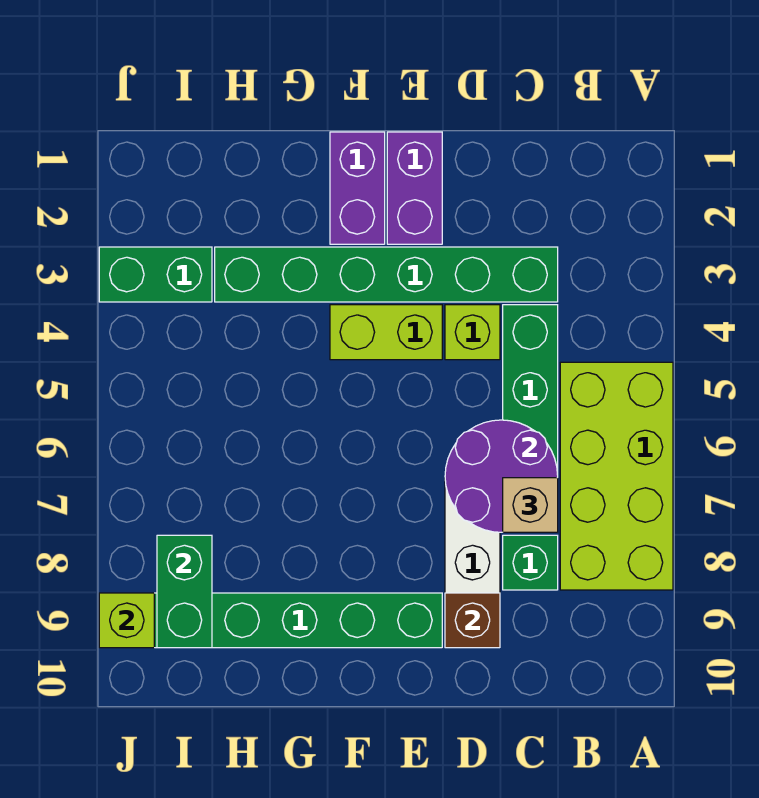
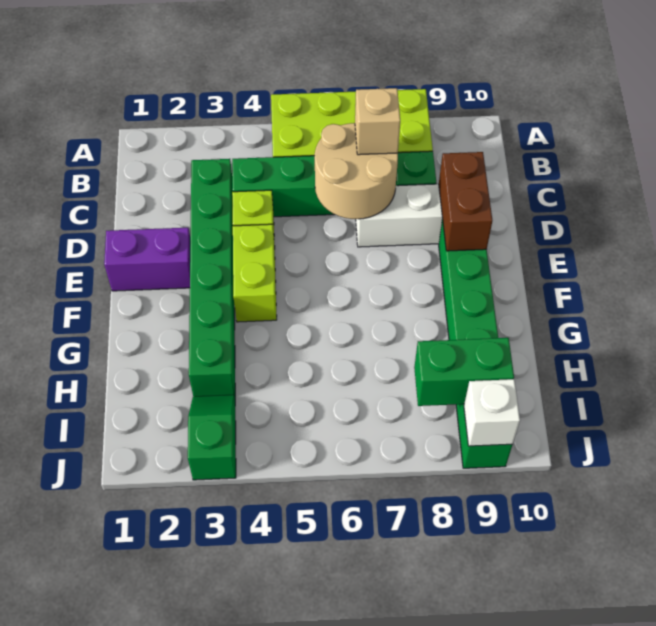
purple 2x2 round brick [445,420,558,532] -> tan 2x2 round brick [315,123,398,219]
brown 1x1 brick [445,593,500,648] -> brown 1x2 brick [439,152,492,251]
purple 1x2 brick [330,132,385,244] -> none
green 1x2 brick [99,247,212,302] -> green 1x2 slope [188,395,236,480]
lime 1x1 brick [99,593,154,648] -> white 1x1 brick [464,379,520,446]

